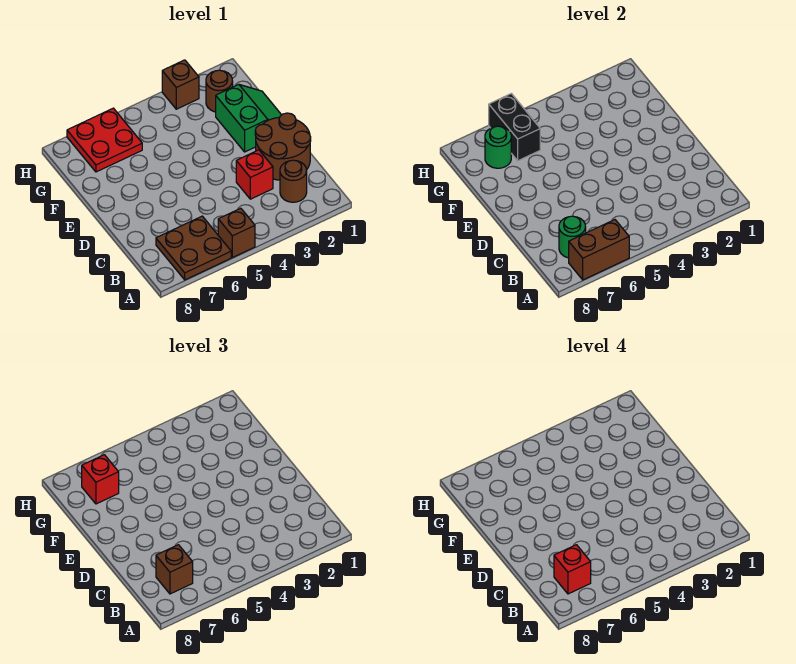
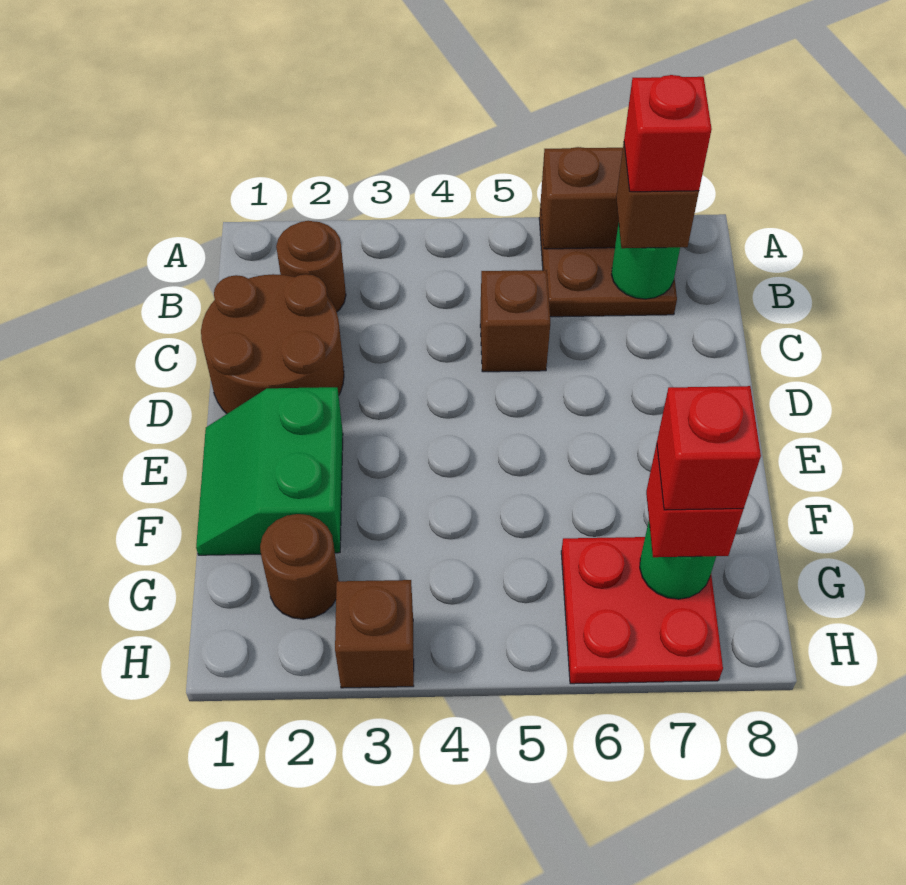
brown 1x1 brick [218,208,255,258] -> brown 1x1 brick moved to [480,270,550,372]
red 1x1 brick [236,150,273,199] -> red 1x1 brick moved to [657,386,761,510]
black 1x2 brick [489,94,540,161] -> none

